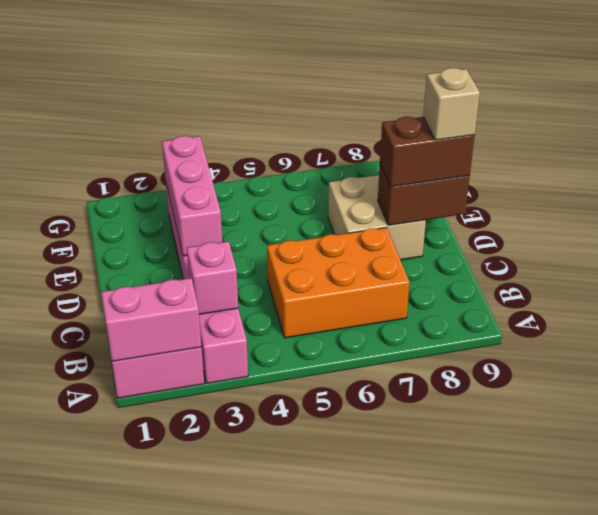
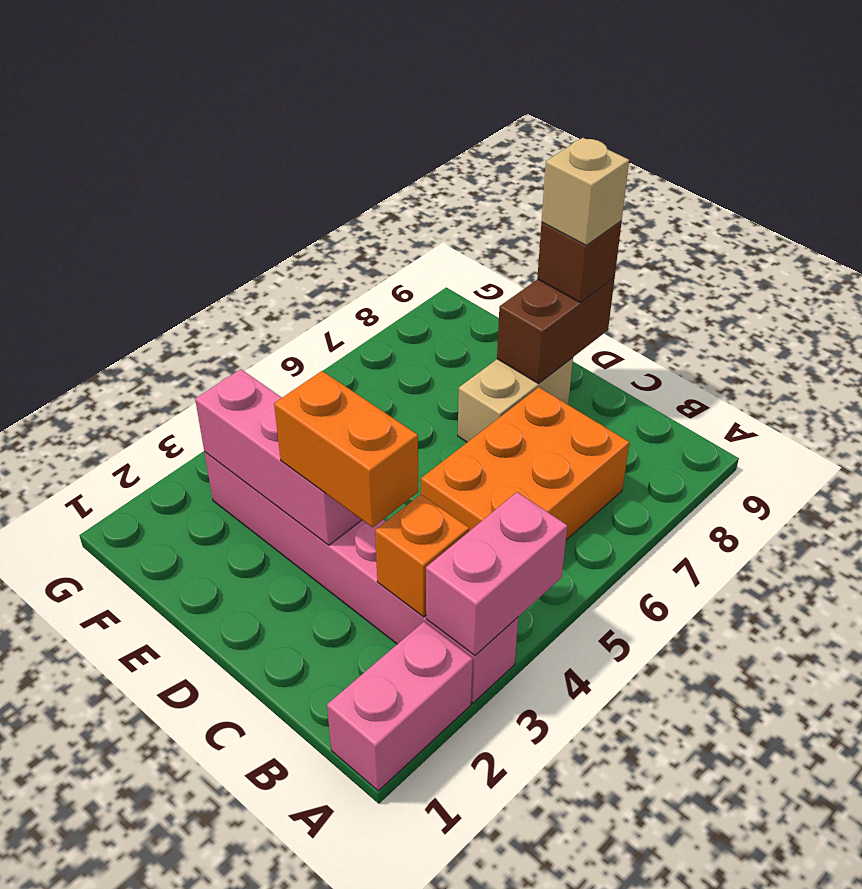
pink 1x2 brick [101,278,201,361] -> pink 1x2 brick moved to [426,492,567,656]
pink 1x1 brick [187,241,238,314] -> orange 1x1 brick [375,494,469,617]
none -> orange 1x2 brick [274,371,419,527]
tan 2x2 brick [328,175,426,260] -> tan 1x2 brick [458,358,573,442]
brown 1x2 brick [380,117,475,187] -> brown 1x1 brick [537,221,622,302]

